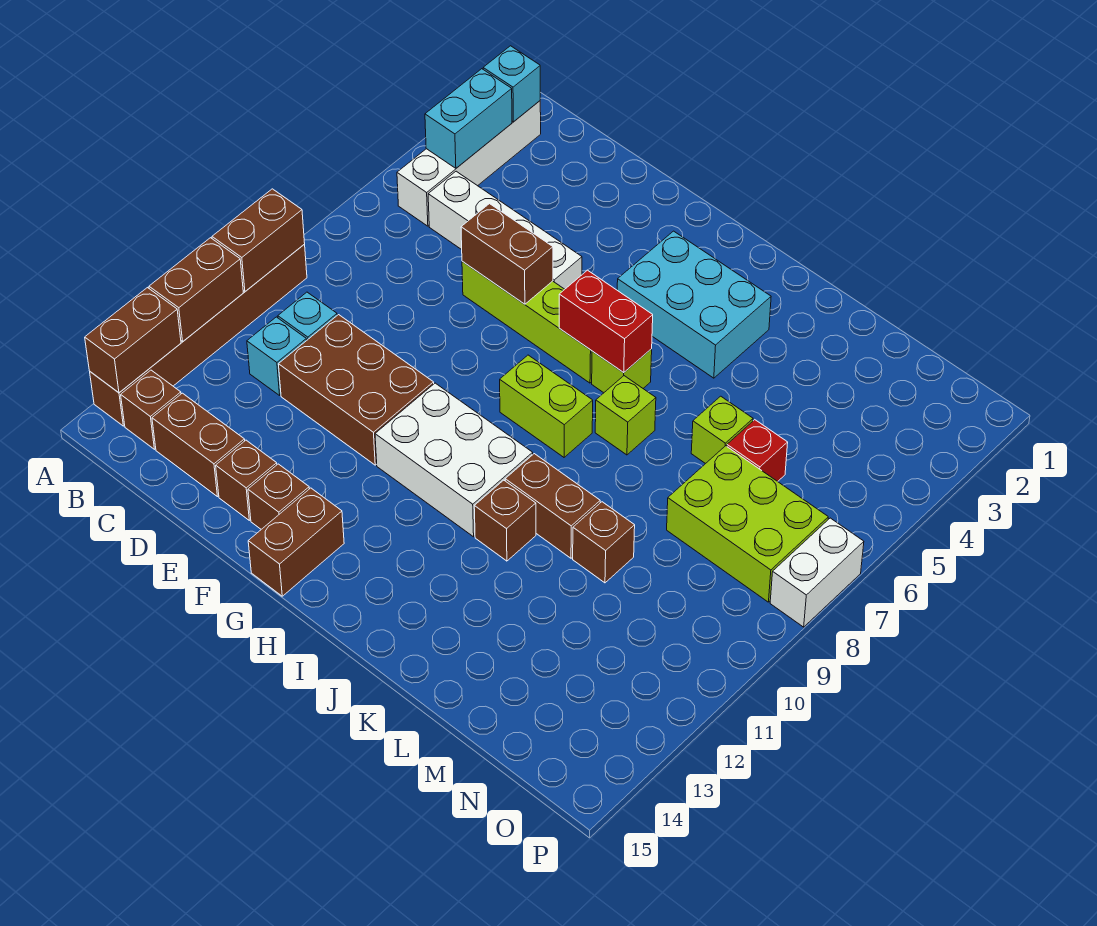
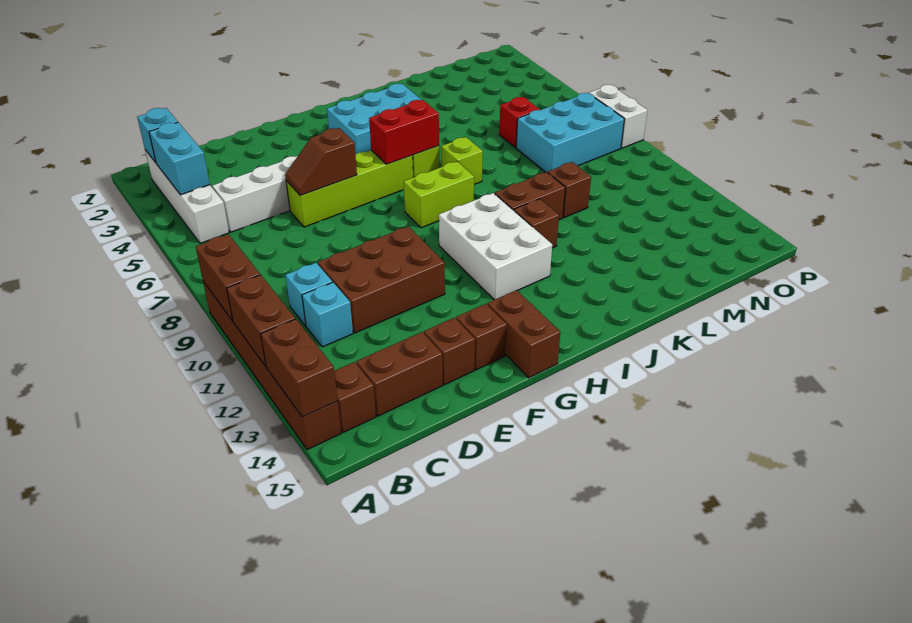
brown 1x2 brick [461,204,553,304] -> brown 1x2 slope [285,128,357,196]
white 2x3 brick [375,383,533,537] -> white 2x3 brick turned to [439,193,552,300]
lime 1x1 brick [691,396,753,464] -> none
lime 2x3 brick [667,446,828,602] -> cyan 2x3 brick [516,93,624,173]

